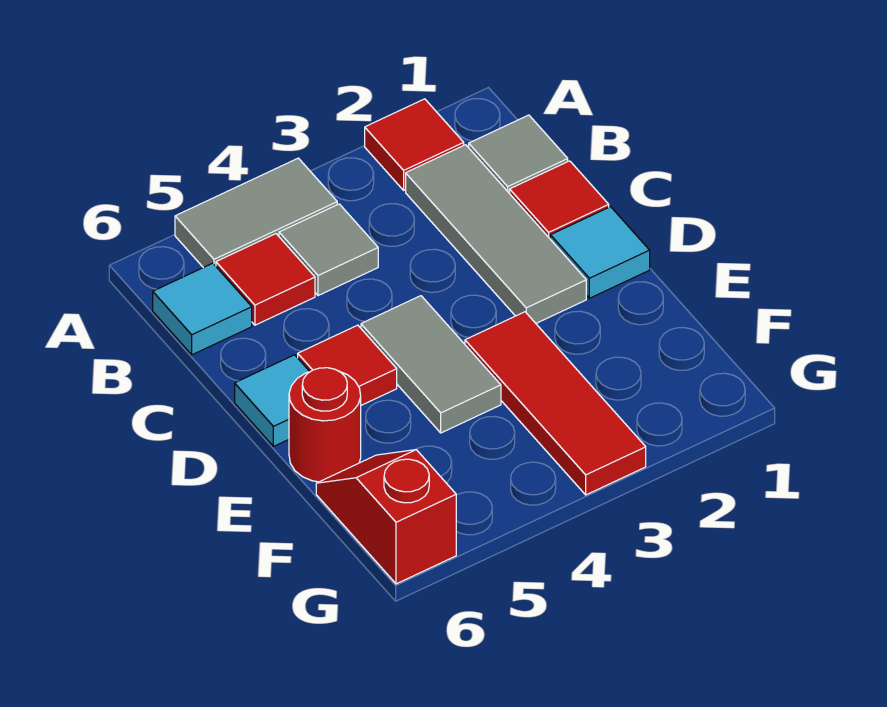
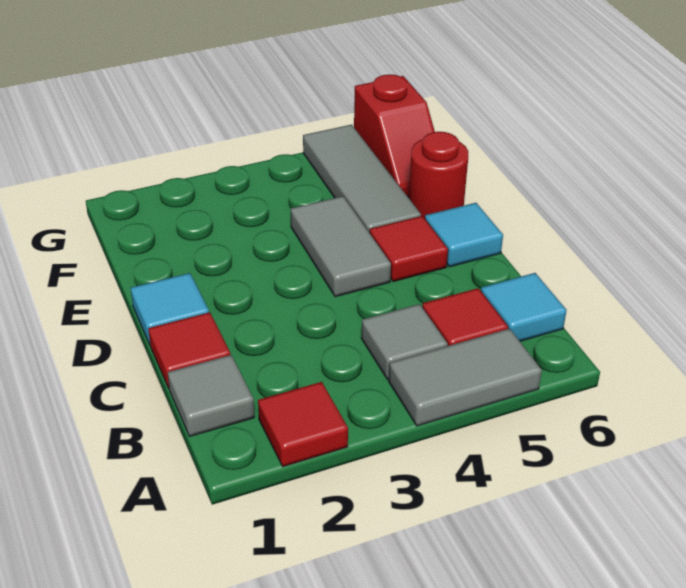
grey 1x3 tile [406,145,586,323] -> grey 1x3 tile moved to [303,125,421,233]
red 1x3 tile [465,312,646,495] -> none

